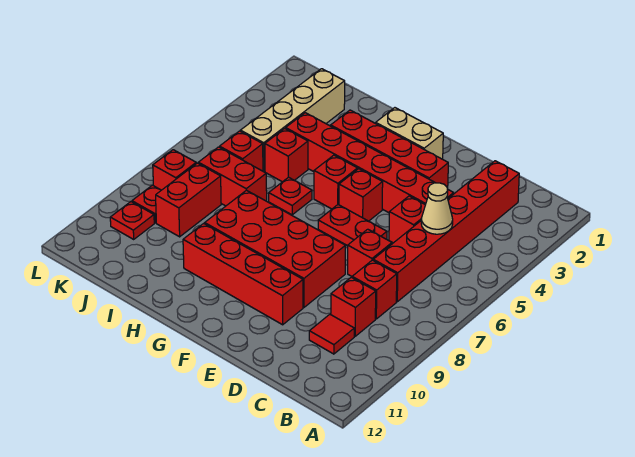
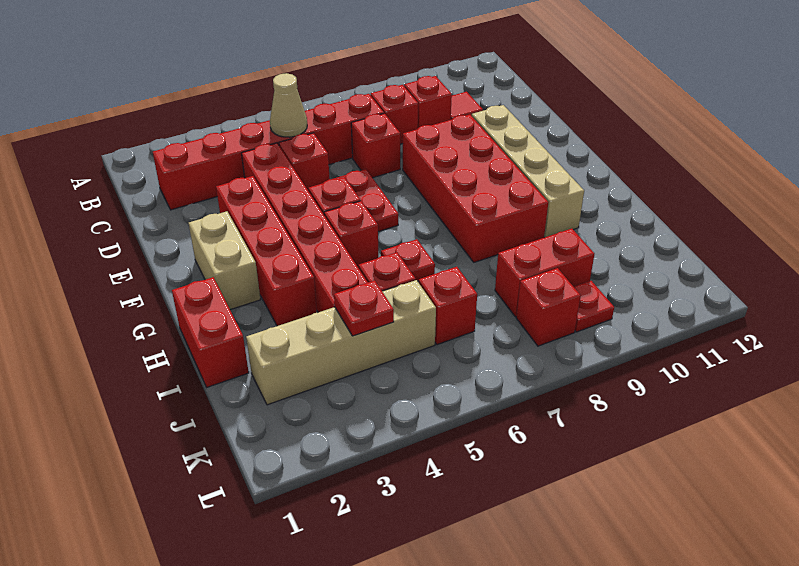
red 1x4 brick [183,223,303,325] -> tan 1x4 brick [472,105,584,238]
red 1x2 brick [198,147,267,206] -> red 1x2 brick moved to [172,277,249,387]
red 1x1 plate [110,202,154,239] -> red 1x1 plate moved to [334,281,394,336]

